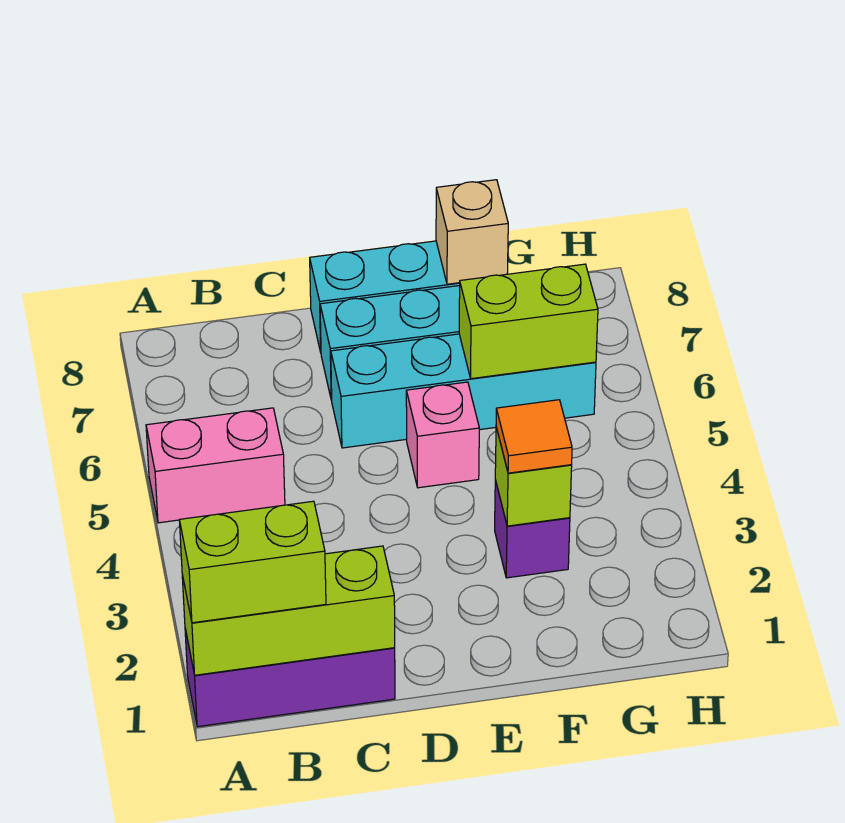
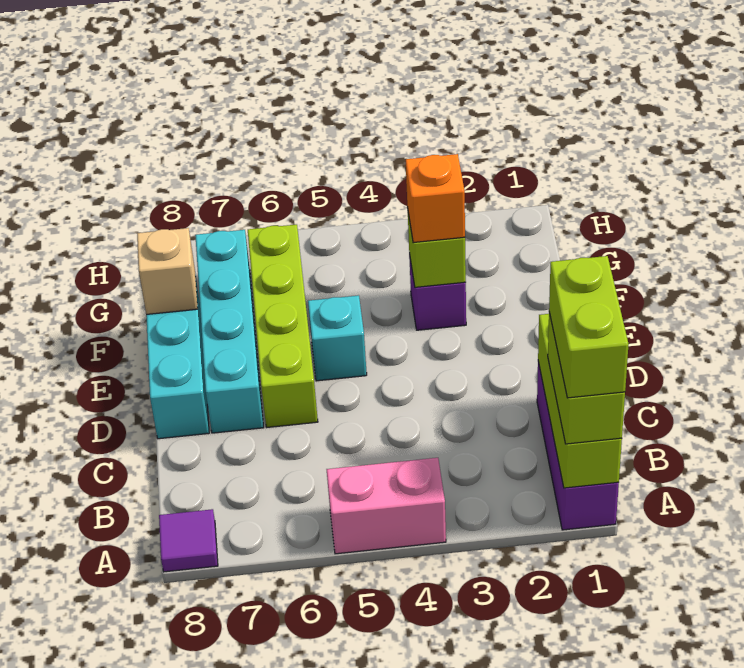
pink 1x2 brick [146,408,285,523] -> pink 1x2 brick turned to [327,458,446,554]
none -> purple 1x1 tile [159,509,218,572]
cyan 1x4 brick [331,334,596,448] -> lime 1x4 brick [248,225,318,427]
pink 1x1 brick [406,382,479,488] -> cyan 1x1 brick [308,295,367,381]
orange 1x1 tile [496,400,572,473] -> orange 1x1 brick [406,154,465,243]
lime 1x2 brick [459,264,598,379] -> lime 1x2 brick moved to [549,256,629,398]

